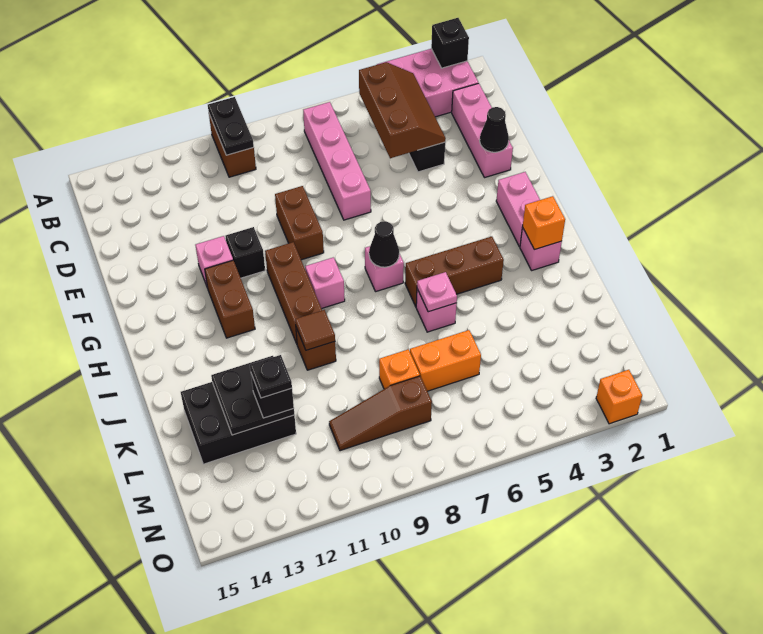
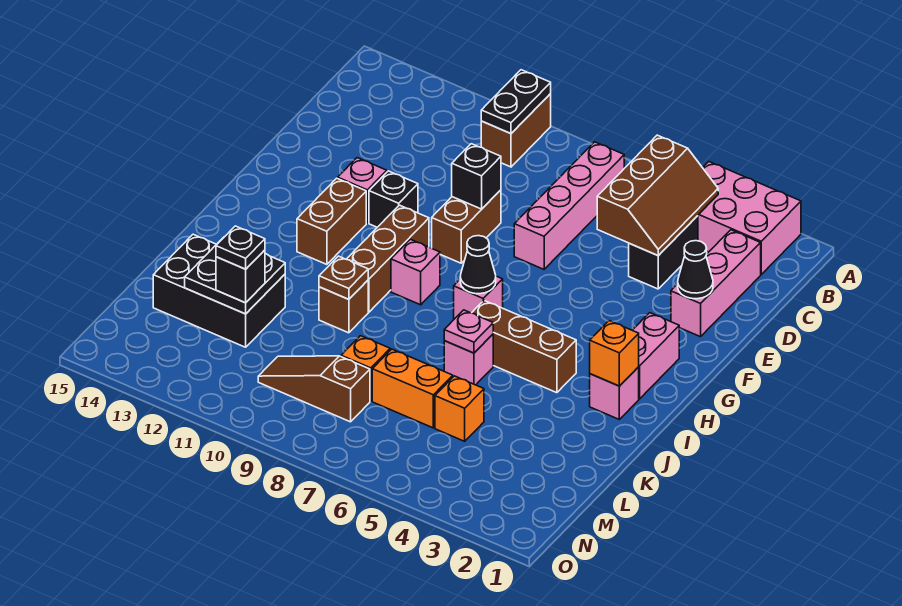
black 1x1 brick [431,18,469,68] -> black 1x1 brick moved to [452,144,501,209]
brown 1x1 tile [295,310,335,350] -> brown 1x1 plate [319,256,368,299]
orange 1x1 brick [596,370,642,424] -> orange 1x1 brick moved to [435,376,484,441]

